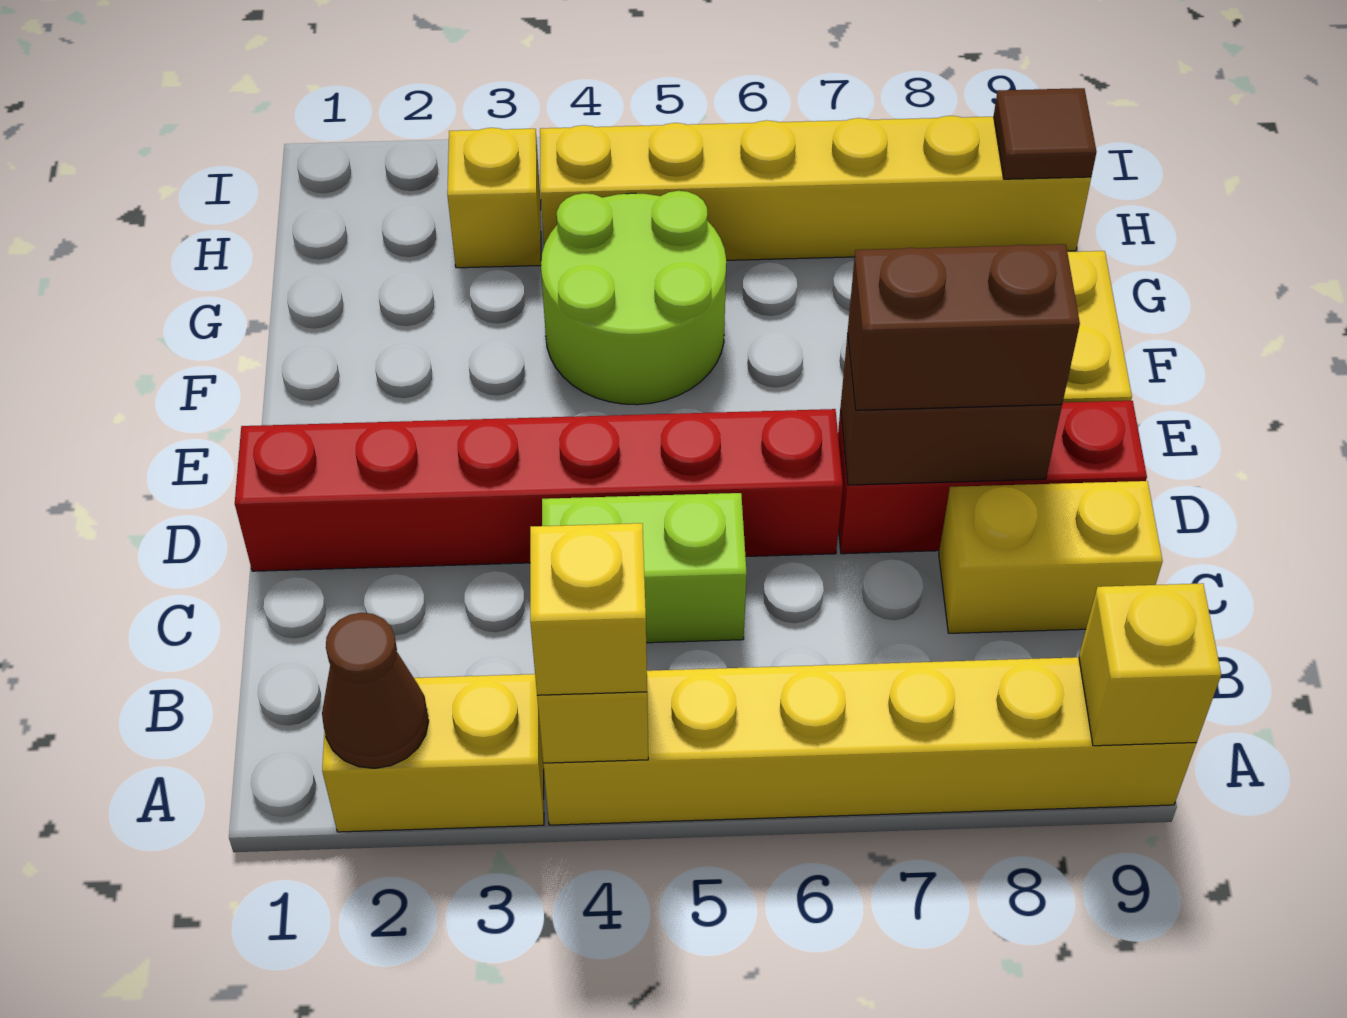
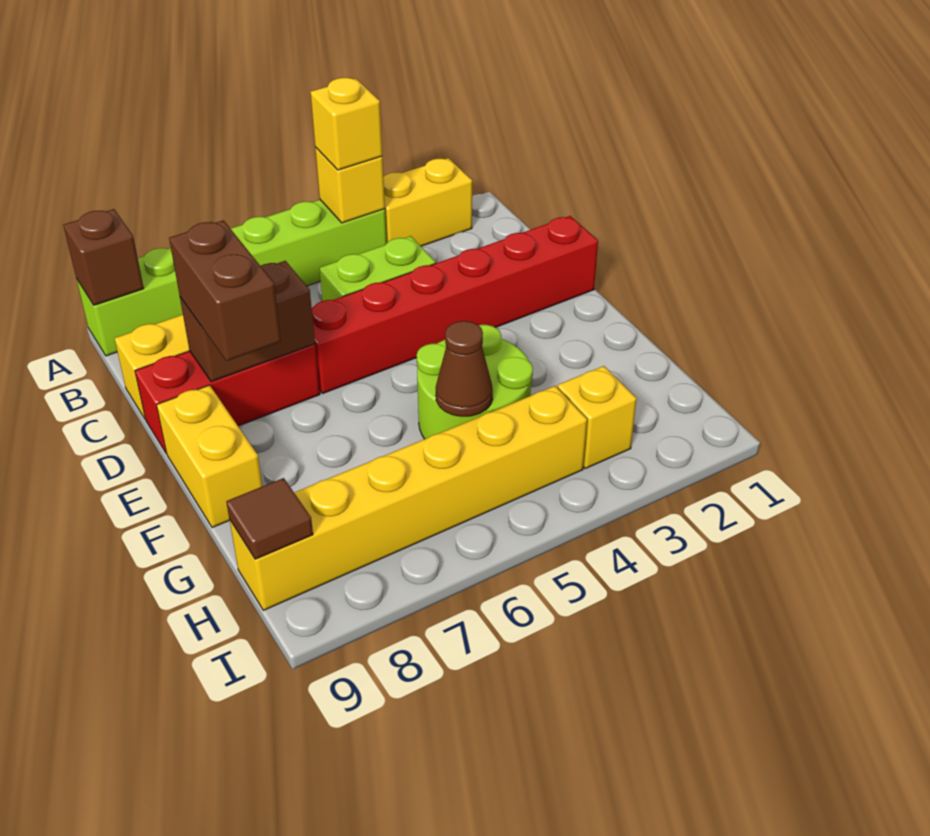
brown 1x1 cone [322,613,429,768] -> brown 1x1 cone moved to [436,321,493,417]
yellow 1x6 brick [543,657,1197,825] -> lime 1x6 brick [77,200,387,356]
yellow 1x1 brick [1079,583,1221,746] -> brown 1x1 brick [63,209,144,305]
brown 1x2 brick [848,244,1080,410] -> brown 1x2 brick turned to [169,220,281,361]

